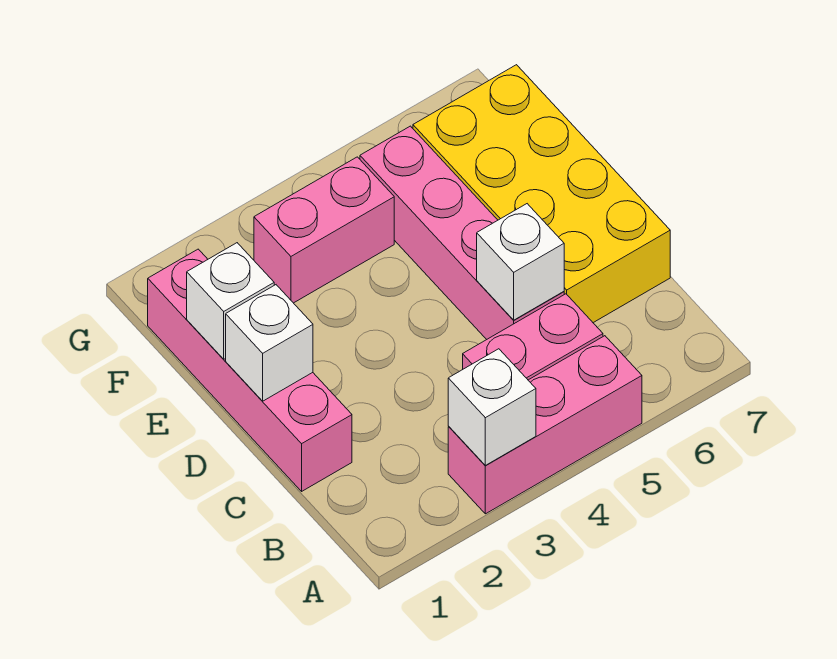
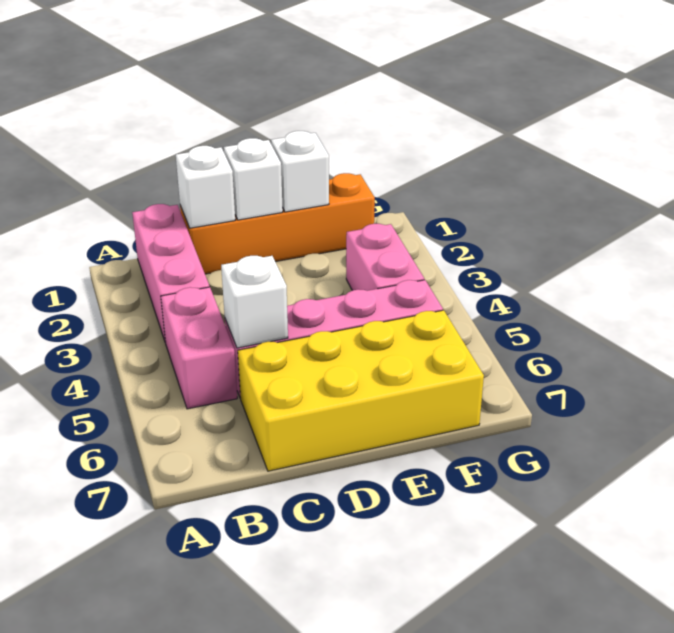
pink 1x3 brick [448,336,642,514] -> pink 1x3 brick moved to [132,204,210,343]
white 1x1 brick [448,349,536,465] -> white 1x1 brick moved to [176,146,235,228]
pink 1x4 brick [148,249,352,491] -> orange 1x4 brick [180,173,375,274]

